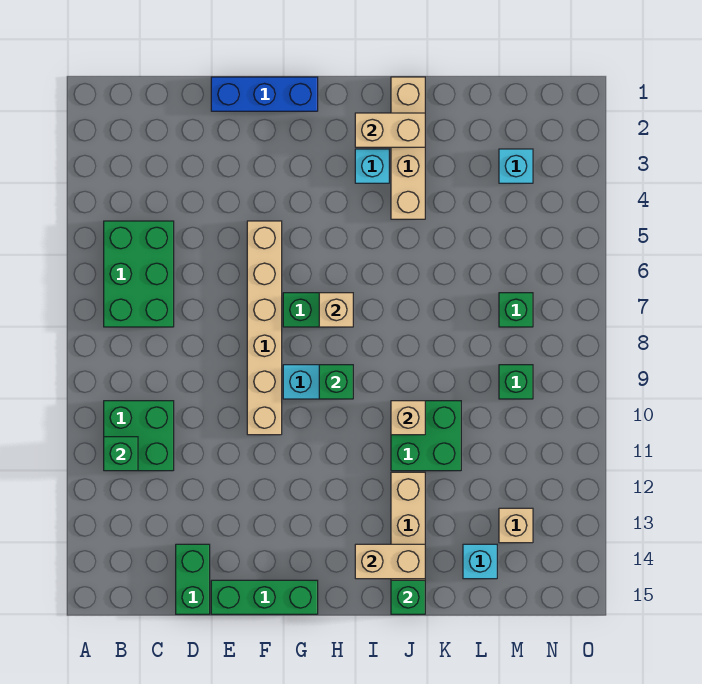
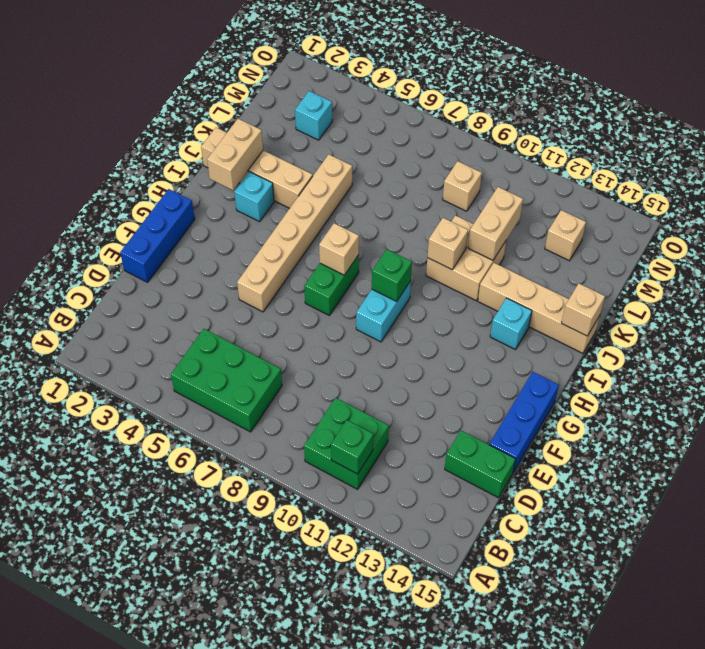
green 1x3 brick [211,580,318,614] -> blue 1x3 brick [489,372,559,472]
tan 1x6 brick [247,221,282,435] -> tan 1x6 brick turned to [237,154,352,312]
tan 1x2 brick [355,544,425,579] -> tan 1x2 brick moved to [468,187,523,260]
green 2x2 brick [391,401,461,471] -> tan 2x2 brick [426,215,506,301]
green 1x1 brick [391,580,425,614] -> tan 1x1 brick [561,283,605,336]
cyan 1x1 brick [463,544,497,579] -> cyan 1x1 brick moved to [490,298,532,350]
green 1x1 brick [499,293,533,327] -> none
green 1x1 brick [499,365,533,399] -> tan 1x1 brick [443,161,482,211]

